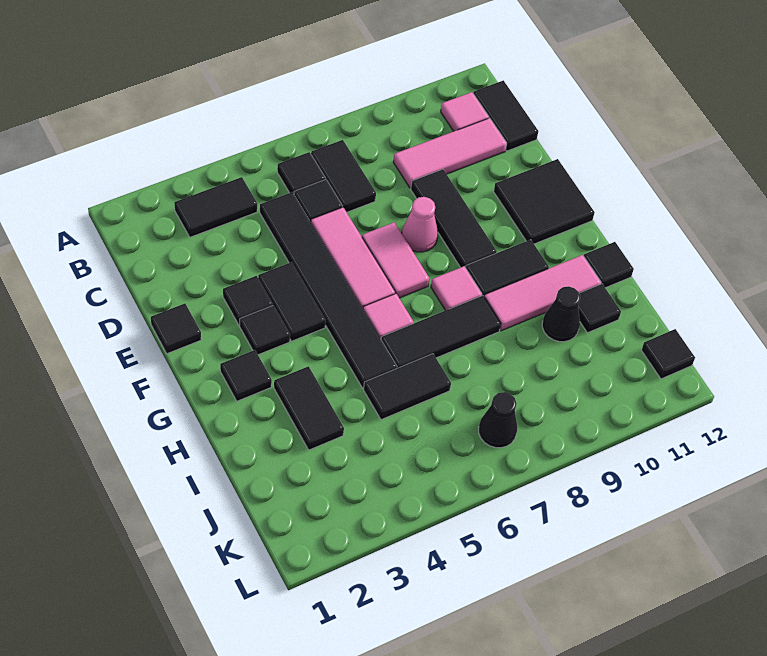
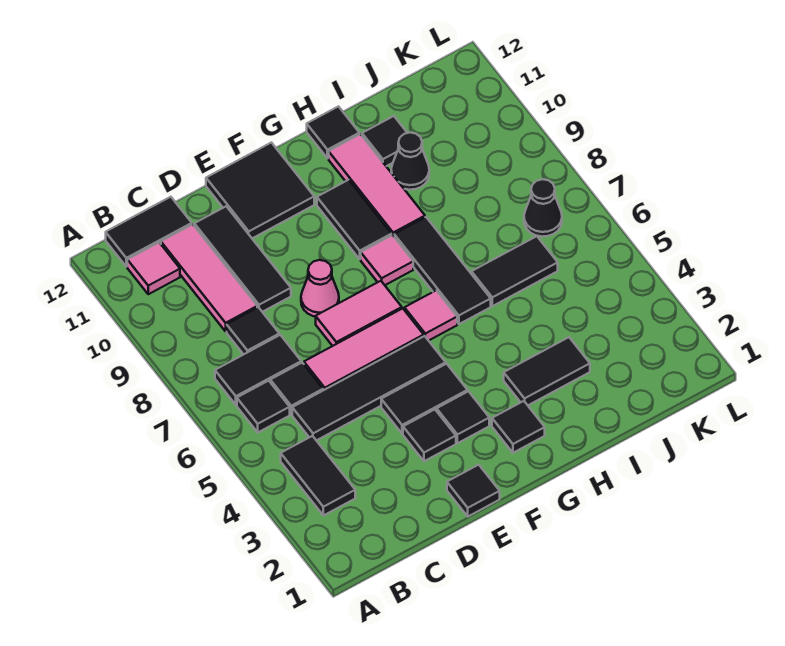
black 1x6 tile [260,192,397,388] -> black 1x4 tile [292,336,446,441]
black 1x3 tile [411,169,497,268] -> black 1x3 tile turned to [194,206,291,312]
black 1x2 tile [363,354,451,420] -> black 1x2 tile turned to [472,236,558,306]
black 1x1 tile [641,329,695,379] -> black 1x1 tile moved to [227,307,279,354]

